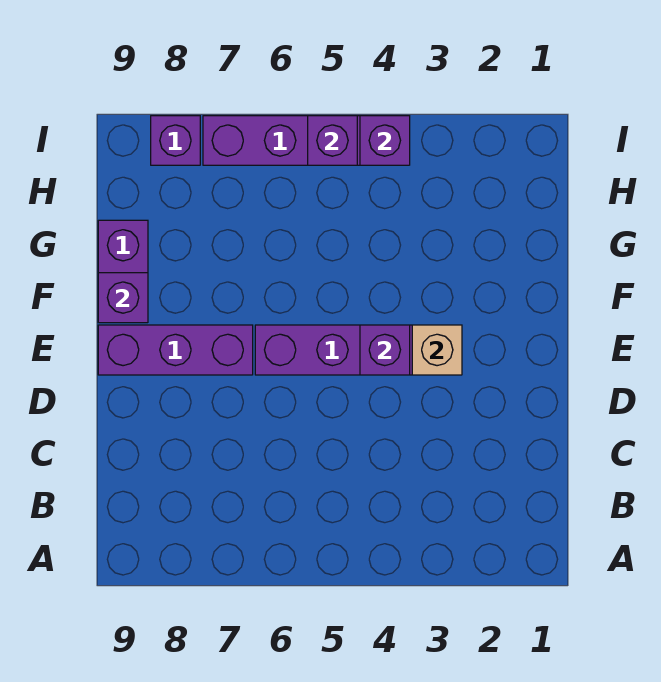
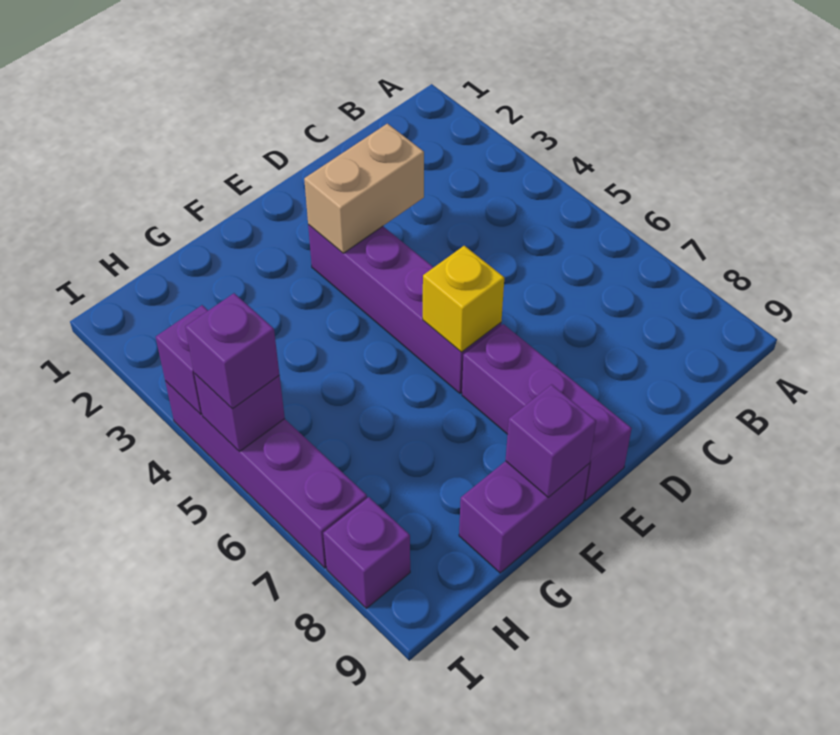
tan 1x1 brick [412,325,462,375] -> tan 1x2 brick [304,124,424,253]
purple 1x1 brick [360,325,410,375] -> purple 1x1 brick moved to [185,293,279,409]
none -> yellow 1x1 brick [423,246,504,352]

